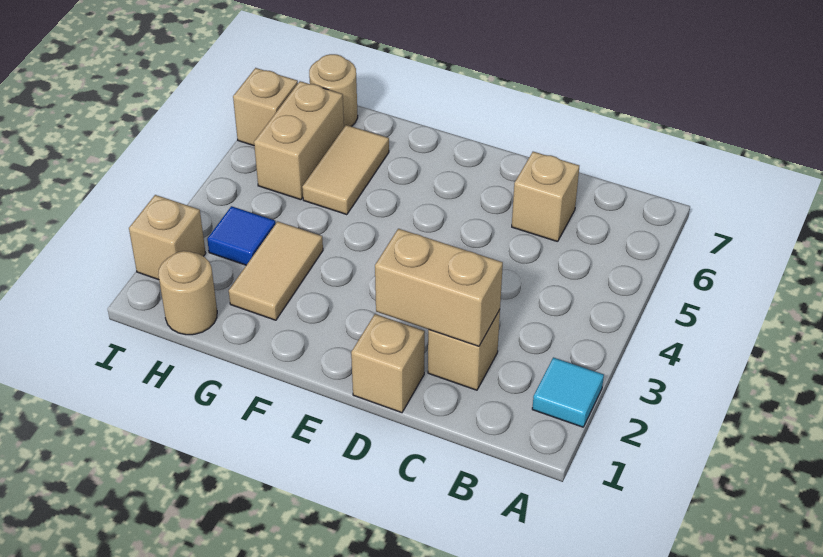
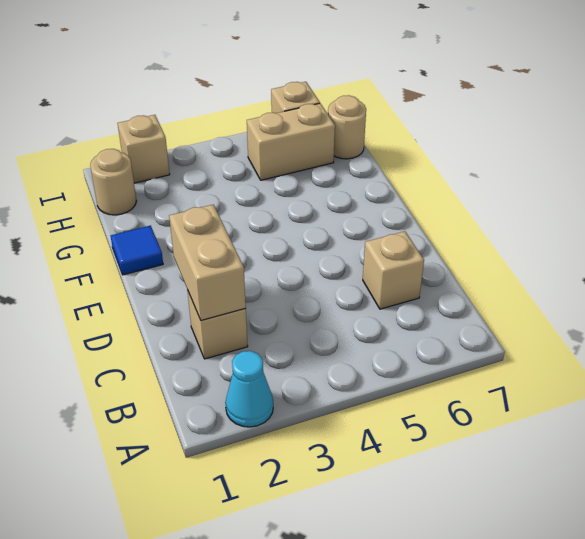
cyan 1x1 tile [532,357,604,427] -> cyan 1x1 cone [225,351,273,427]
tan 1x1 brick [351,314,425,413] -> none
tan 1x2 tile [229,222,323,320] -> none
tan 1x2 tile [302,125,389,215] -> none
blue 1x1 tile [207,206,276,265] -> blue 1x1 tile moved to [111,226,163,275]

